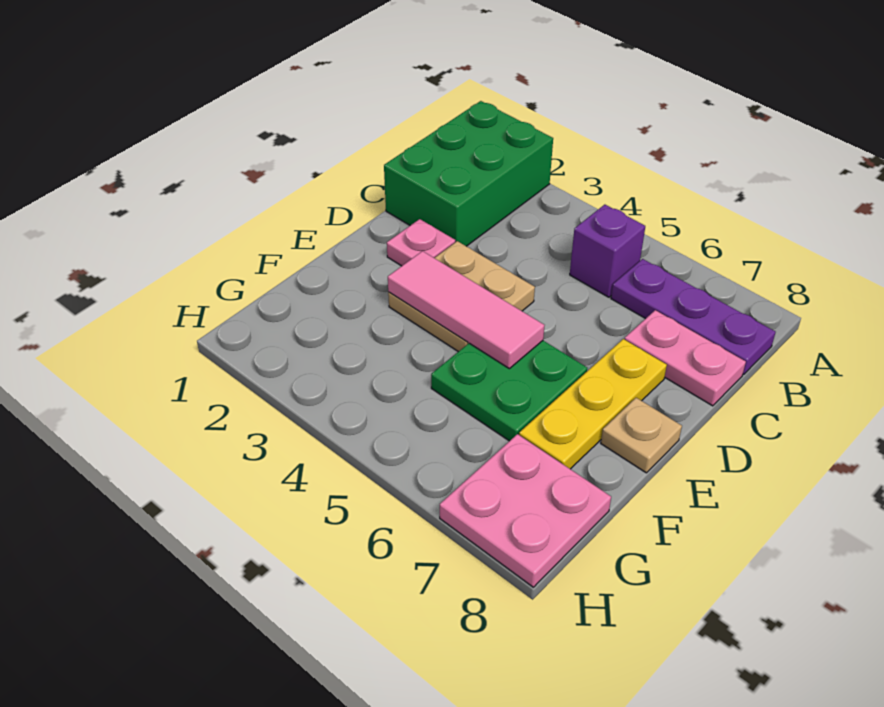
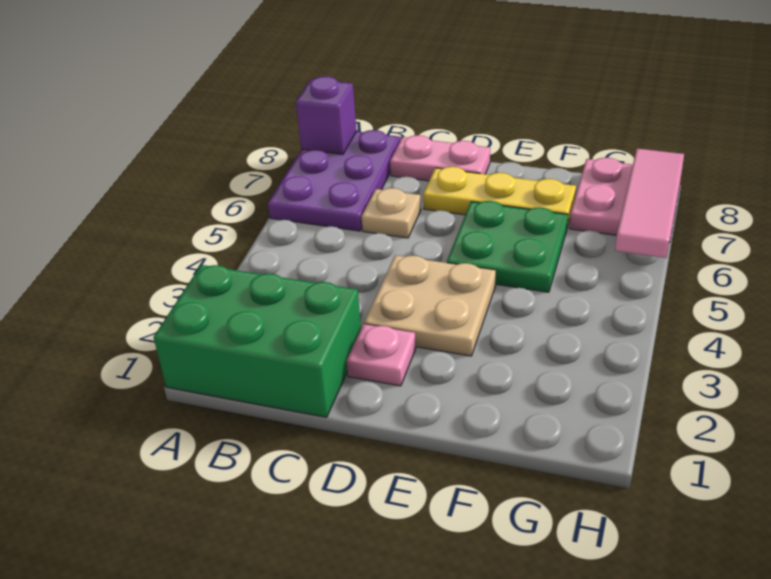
purple 1x1 brick [570,205,645,297] -> purple 1x1 brick moved to [296,76,357,154]
purple 1x3 plate [611,259,776,375] -> purple 2x3 plate [268,130,400,231]
pink 1x2 plate [625,310,746,406] -> pink 1x2 plate turned to [390,135,490,181]
pink 1x3 tile [388,251,545,369] -> pink 1x3 tile moved to [615,148,684,258]
tan 1x1 plate [601,398,682,473] -> tan 1x1 plate moved to [362,188,421,238]

